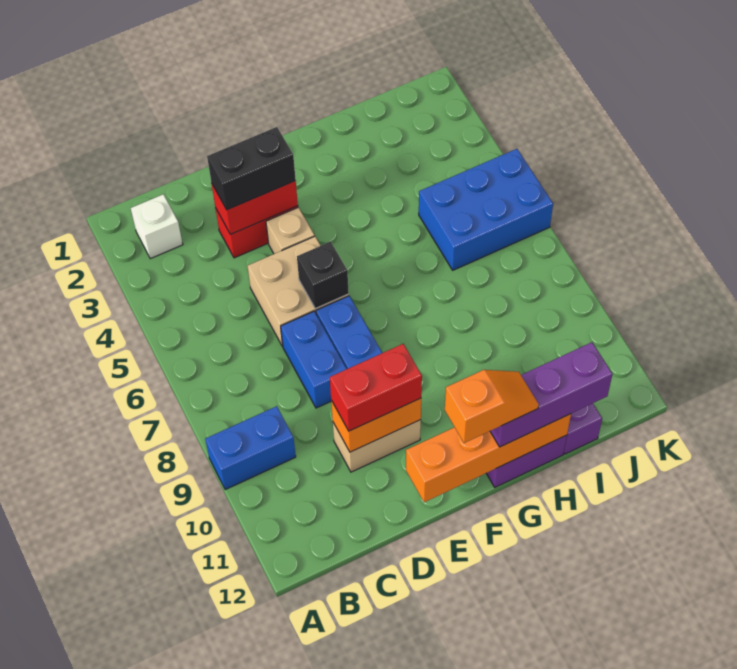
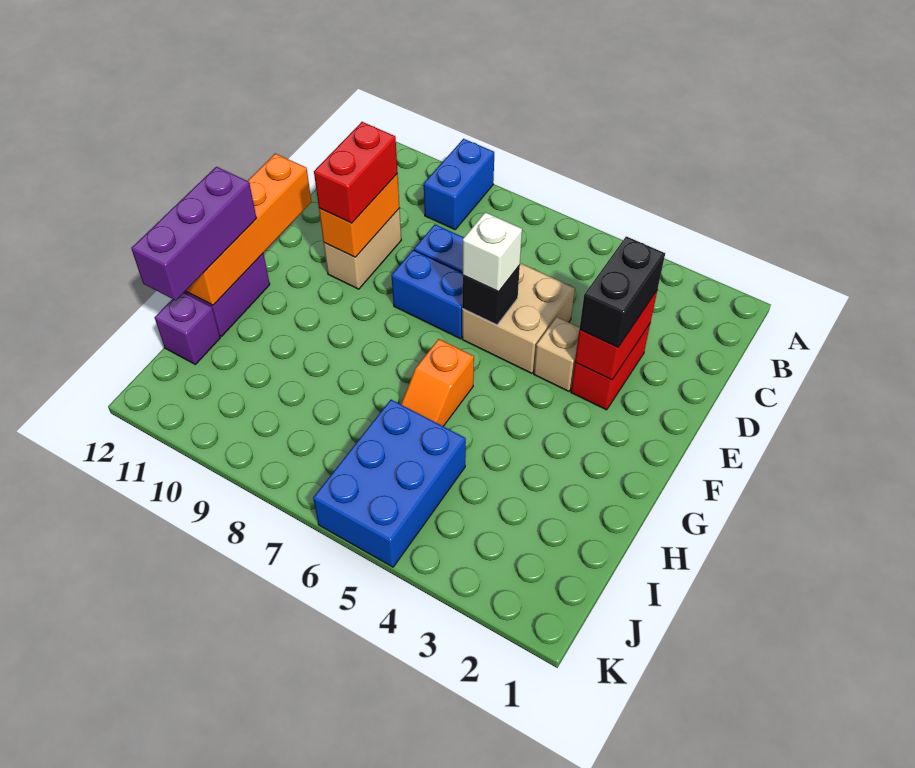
white 1x1 brick [131,194,183,259] -> white 1x1 brick moved to [463,212,522,292]
orange 1x2 slope [445,370,539,443] -> orange 1x2 slope moved to [401,339,474,426]

